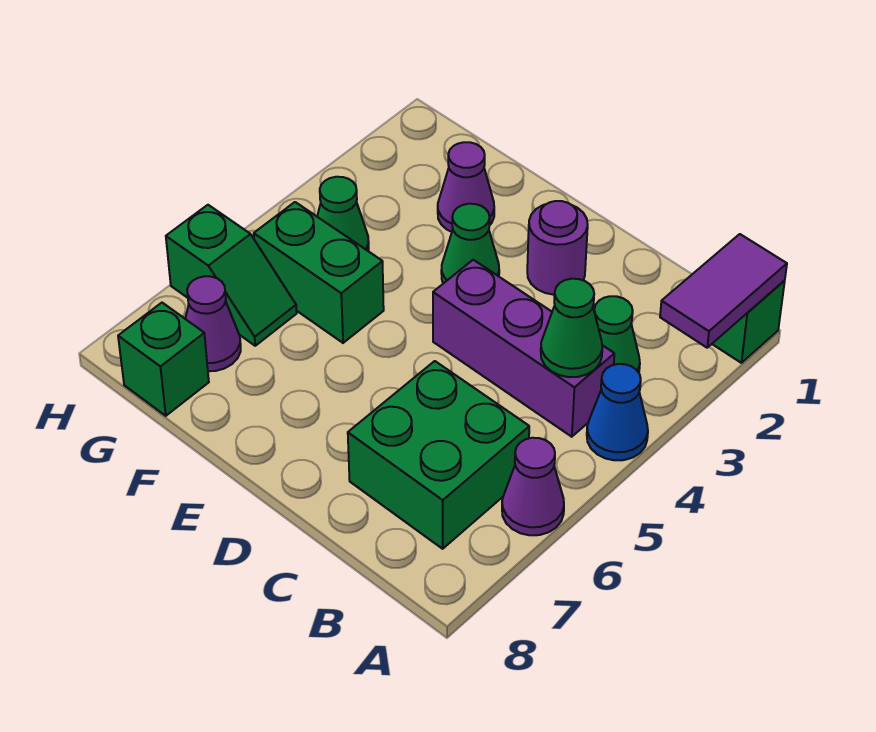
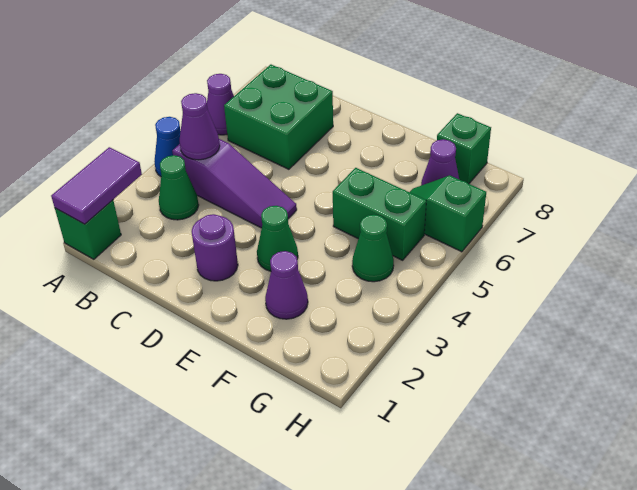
purple 1x3 brick [433,260,614,437] -> purple 1x3 slope [172,139,297,228]
green 1x1 cone [541,279,602,377] -> purple 1x1 cone [179,93,220,160]

